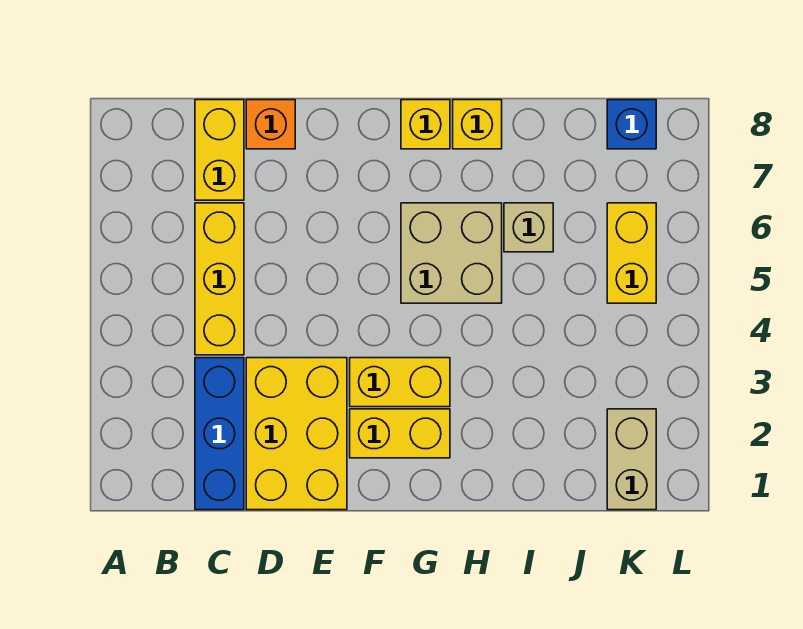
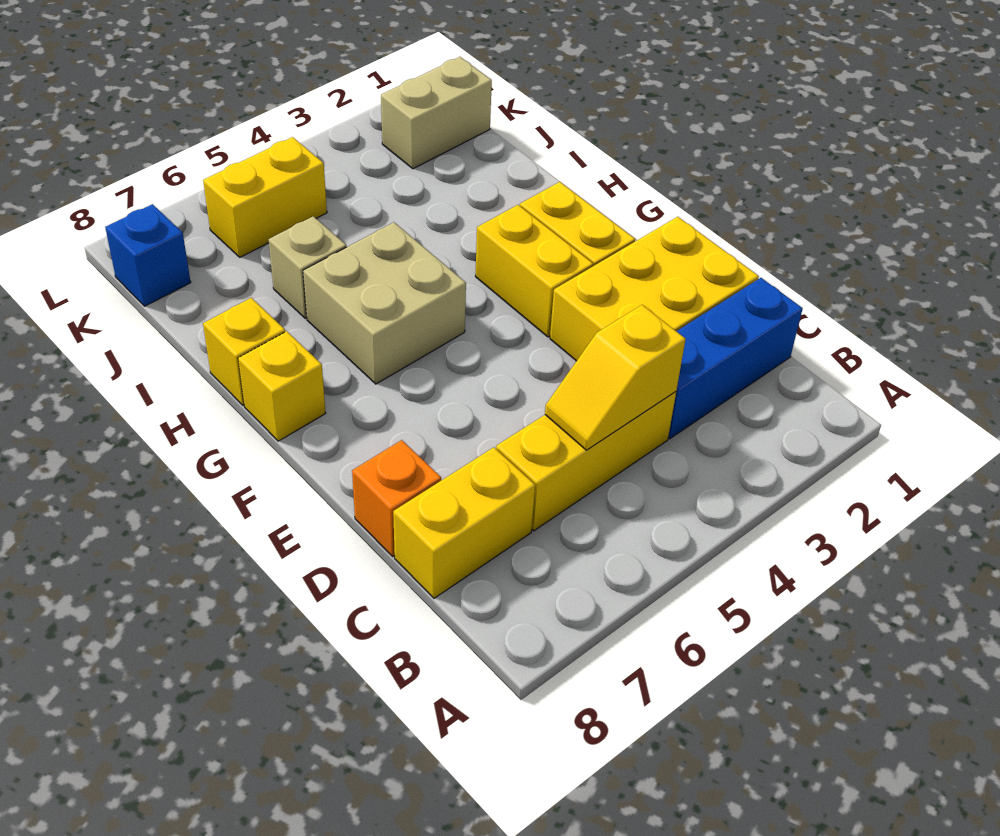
none -> yellow 1x2 slope [545,305,686,450]

